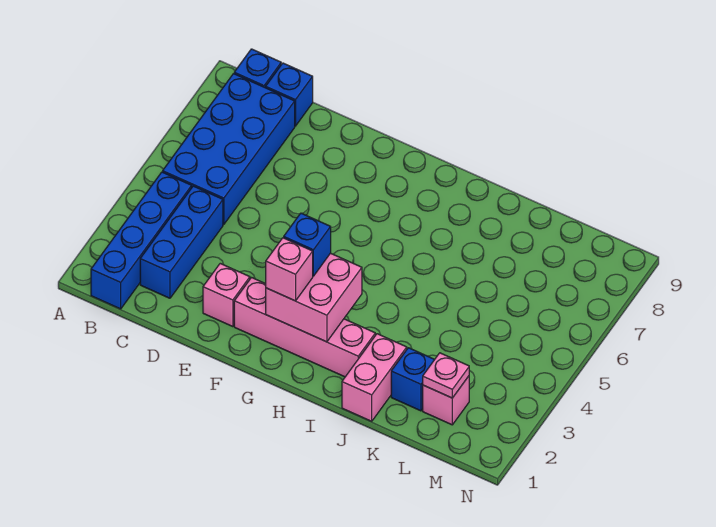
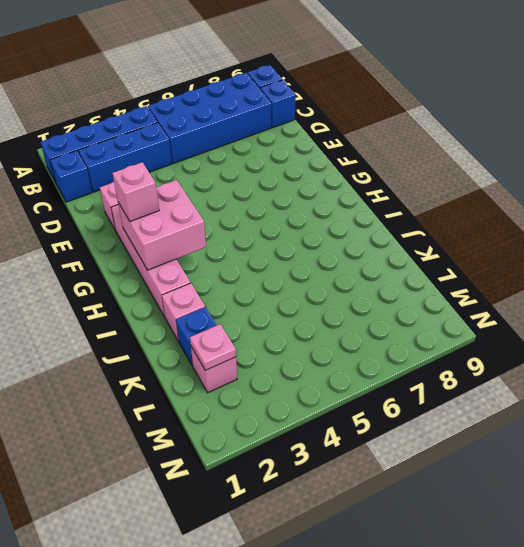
blue 1x1 brick [284,213,331,276] -> blue 1x1 brick moved to [50,151,92,202]
pink 1x2 brick [342,334,407,421] -> pink 1x1 brick [162,283,205,341]

